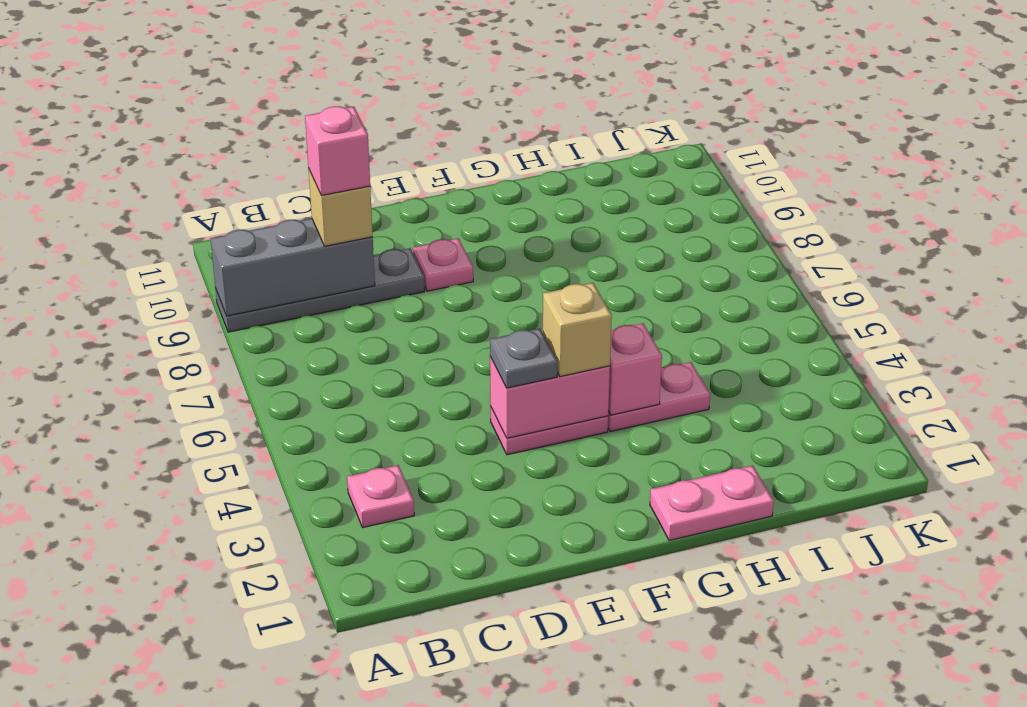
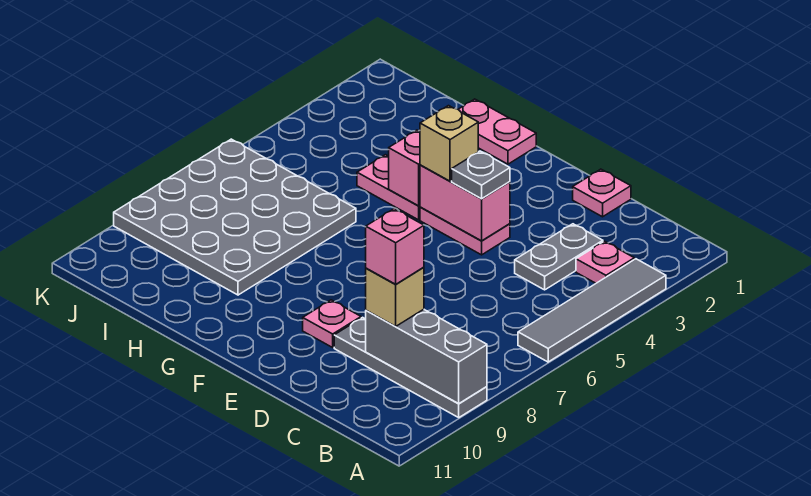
none -> grey 1x4 tile [518,259,666,362]
none -> grey 1x2 plate [515,224,603,290]
none -> pink 1x1 plate [573,169,631,217]
none -> grey 4x4 plate [114,139,356,295]

